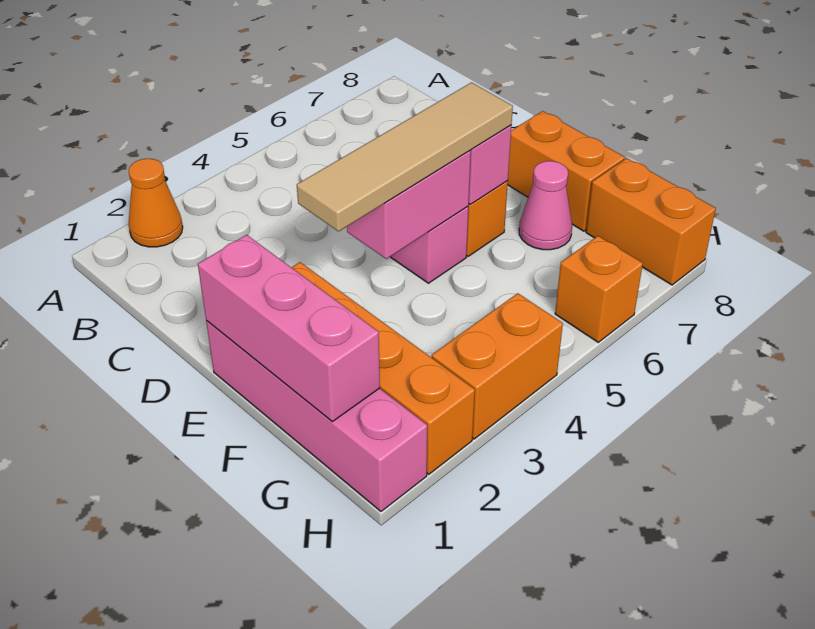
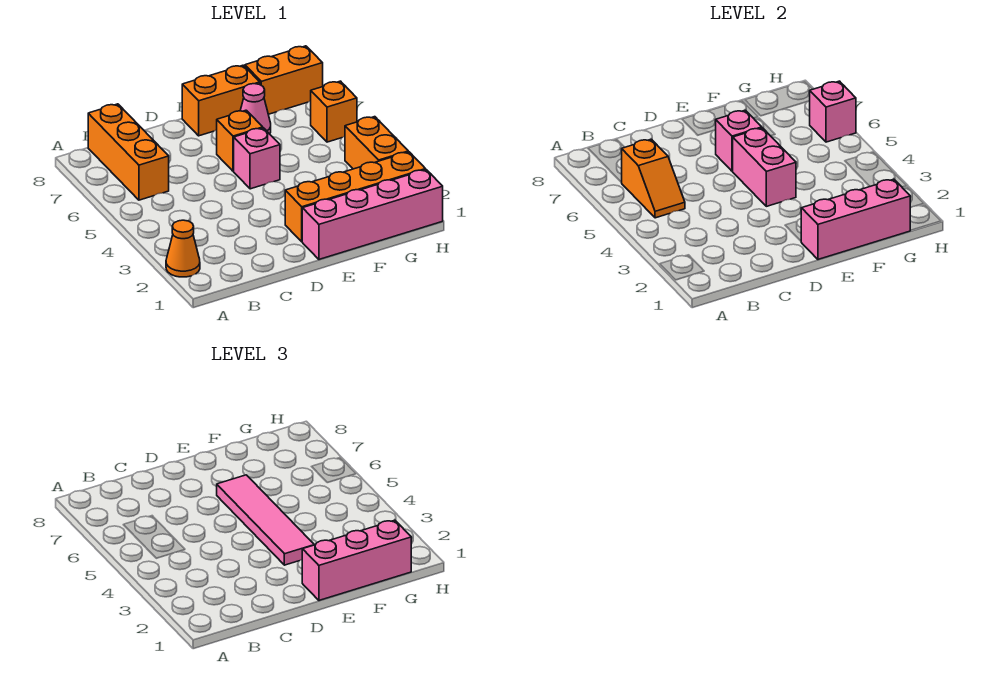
none -> orange 1x2 slope [622,139,685,218]
none -> orange 1x3 brick [88,104,169,200]
none -> pink 1x3 brick [302,520,411,600]
tan 1x4 tile [297,82,513,231] -> pink 1x4 tile [217,475,314,565]
none -> pink 1x1 brick [810,81,856,142]

